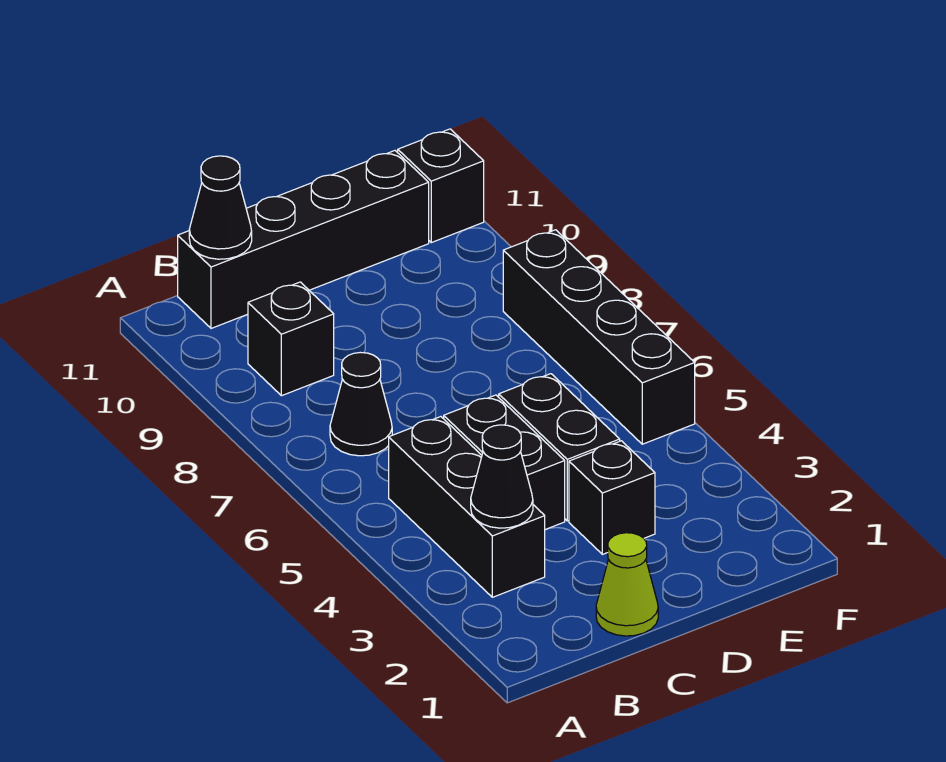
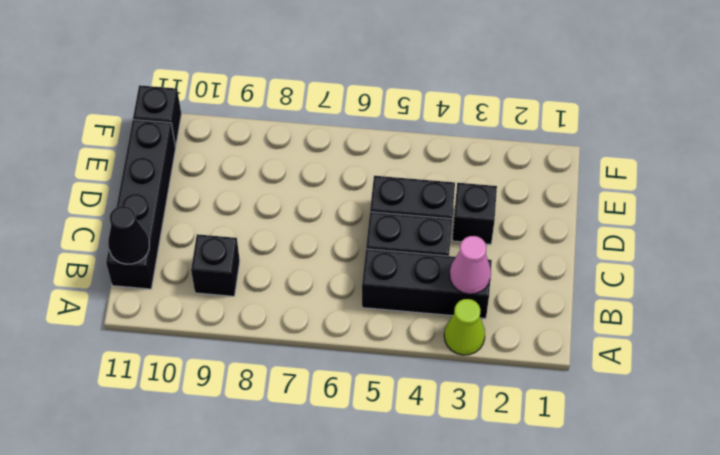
black 1x1 cone [471,425,533,528] -> pink 1x1 cone [450,236,491,294]
black 1x1 cone [330,352,392,456] -> none
lime 1x1 cone [596,533,658,636] -> lime 1x1 cone moved to [444,299,485,355]
black 1x4 brick [503,230,695,444] -> none

